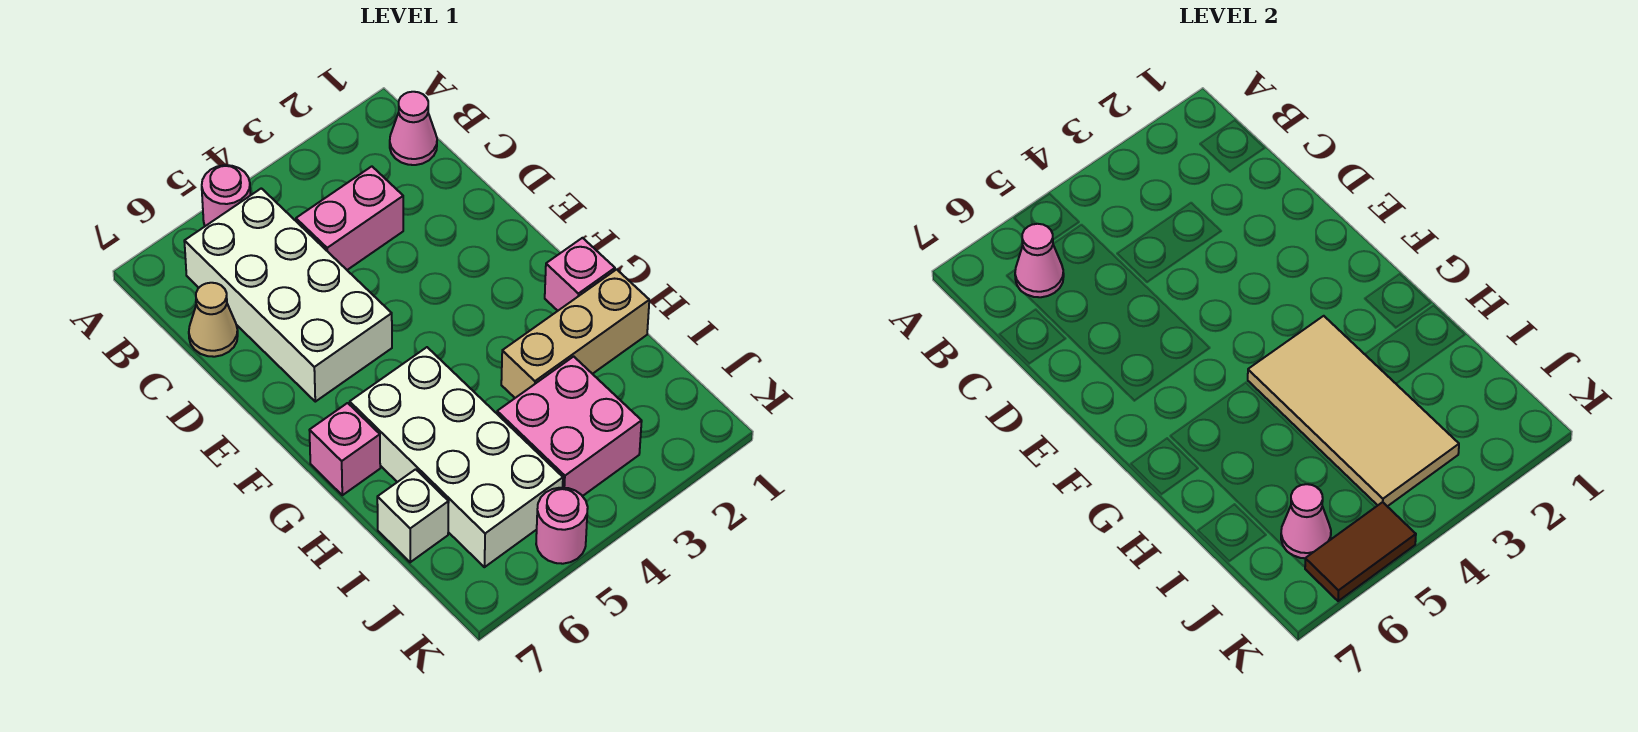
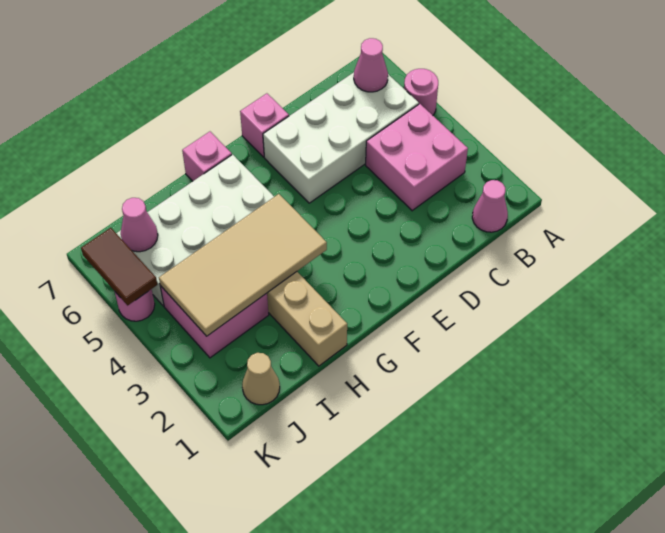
pink 1x2 brick [296,166,403,270] -> pink 2x2 brick [366,104,468,211]
tan 1x1 cone [189,283,238,357] -> tan 1x1 cone moved to [242,353,280,405]
pink 1x1 brick [545,238,615,311] -> pink 1x1 brick moved to [240,93,289,157]
white 1x1 brick [377,469,449,562] -> none

